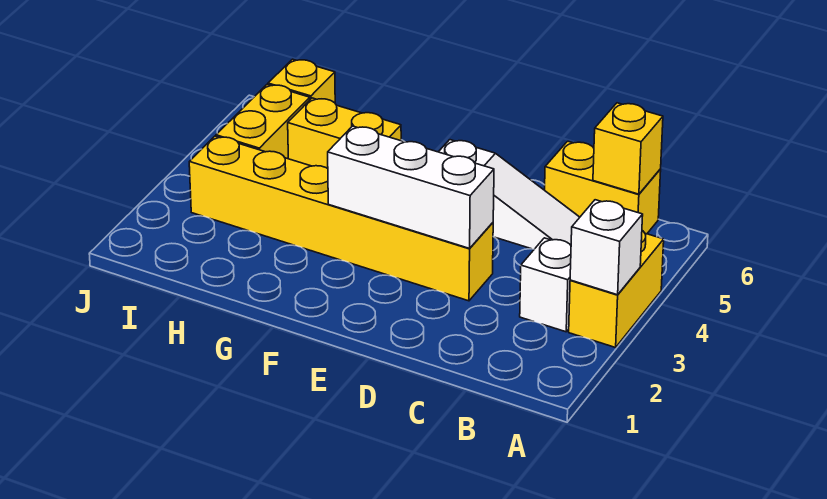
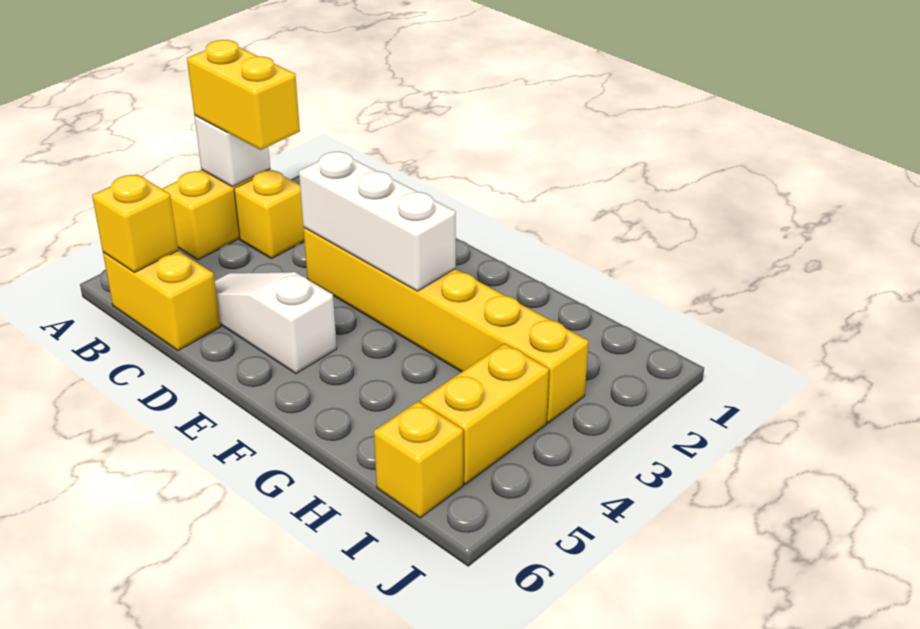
white 1x1 brick [520,238,571,332] -> yellow 1x1 brick [234,170,304,259]
yellow 1x2 brick [288,98,401,169] -> yellow 1x2 brick moved to [187,40,300,150]

